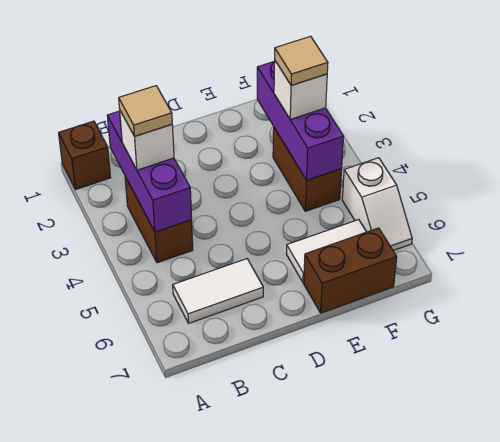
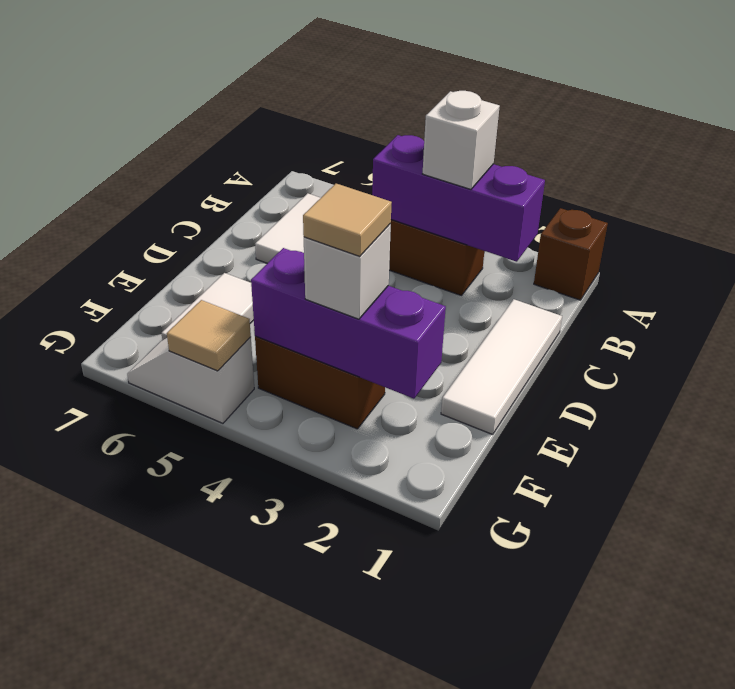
tan 1x1 tile [119,86,172,136] -> tan 1x1 tile moved to [167,300,251,371]
none -> white 1x3 tile [441,299,562,434]
brown 1x2 brick [304,228,397,313] -> none

